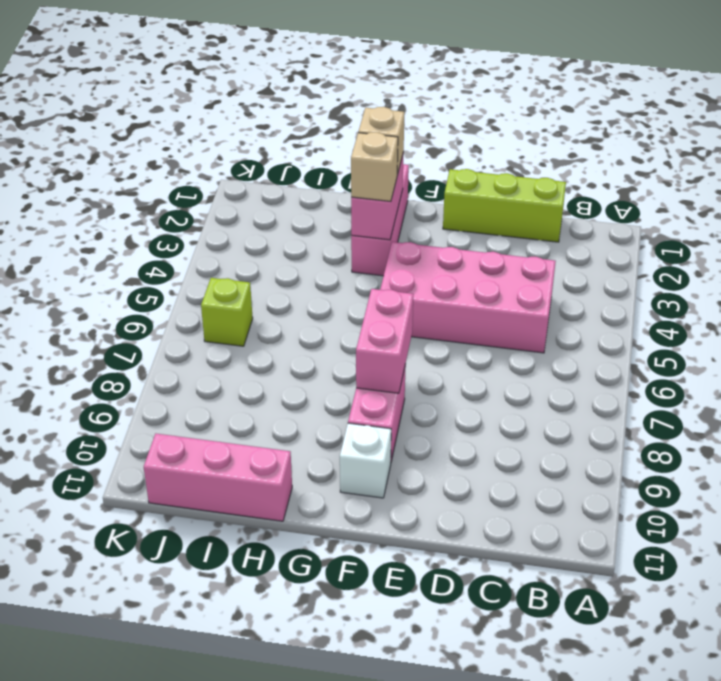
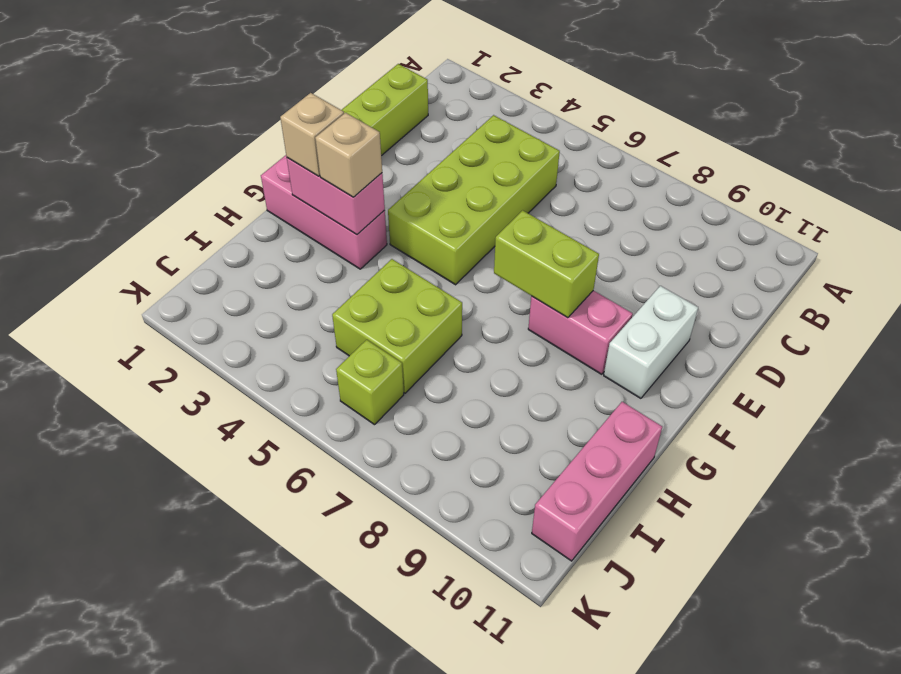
pink 2x4 brick [380,242,556,353] -> lime 2x4 brick [388,115,560,285]
pink 1x2 brick [356,289,414,393] -> lime 1x2 brick [494,210,599,318]
white 1x1 brick [340,423,391,498] -> white 1x2 brick [604,286,698,398]
none -> lime 2x2 brick [332,259,462,393]

